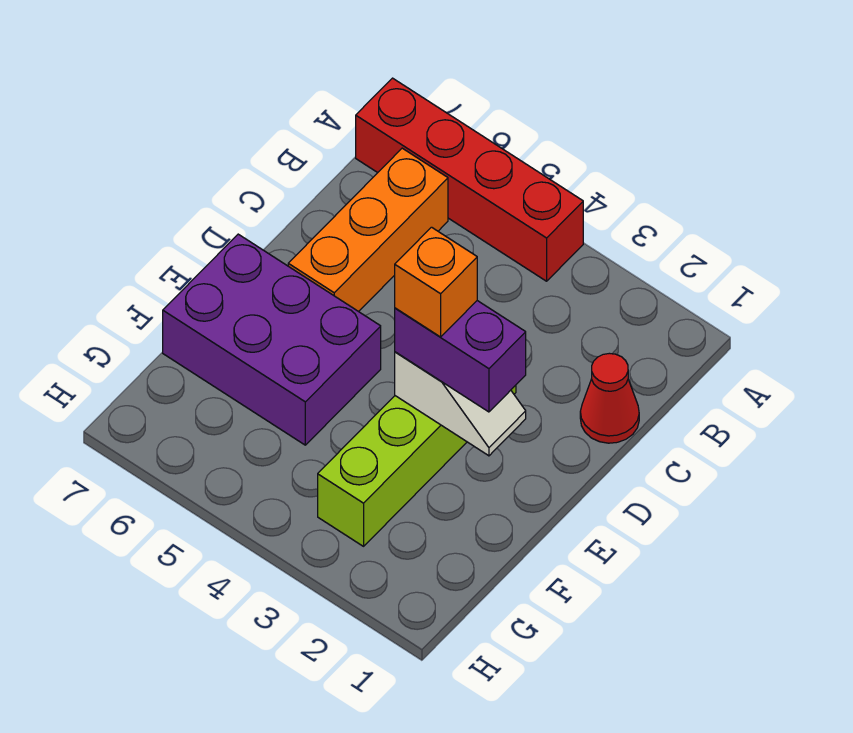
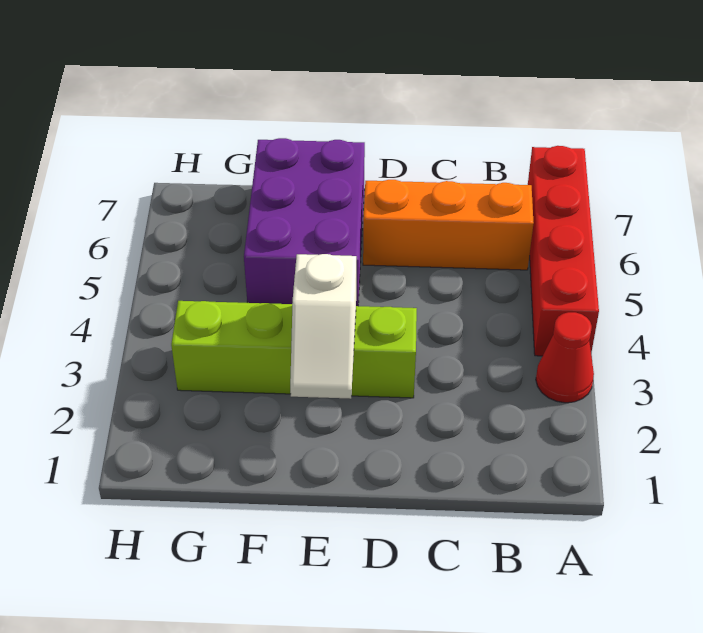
red 1x1 cone [580,353,639,443] -> red 1x1 cone moved to [536,312,594,403]
purple 1x2 brick [395,301,526,412] -> none
orange 1x1 brick [395,227,477,337] -> none

